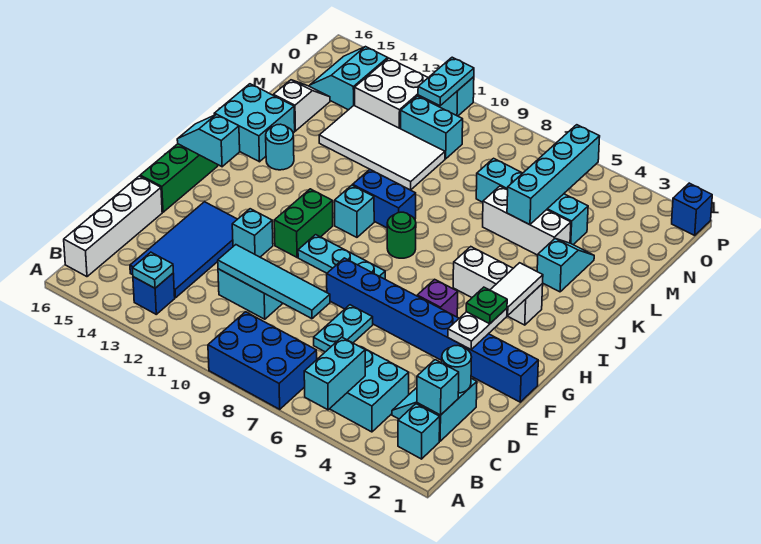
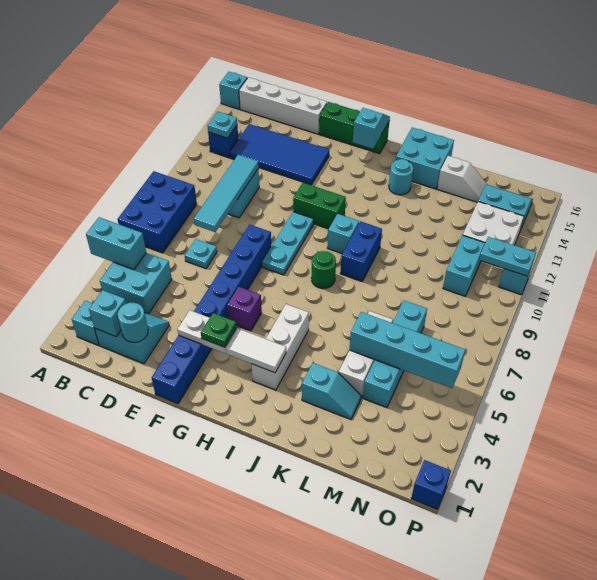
cyan 1x2 plate [314,305,373,352] -> cyan 1x1 plate [185,239,217,269]
cyan 1x1 brick [232,209,273,257] -> cyan 1x1 brick moved to [219,72,247,109]
white 2x4 tile [319,106,445,190] -> none

